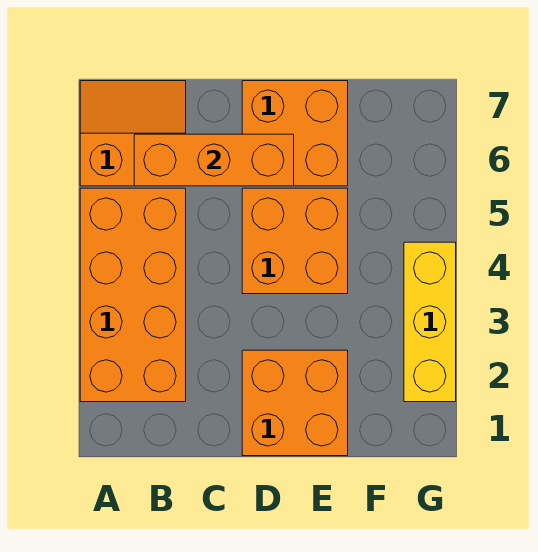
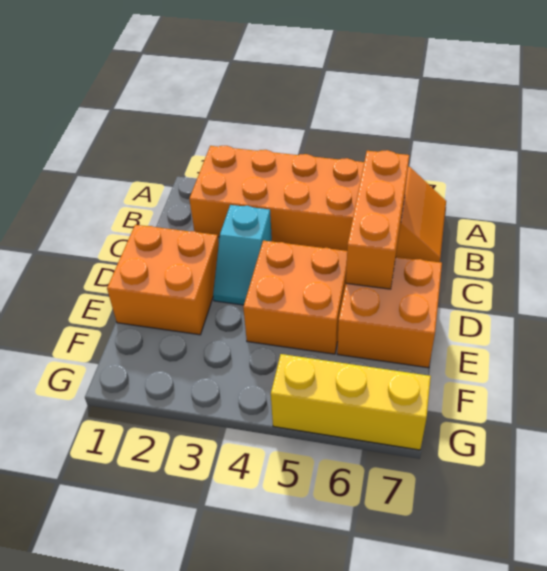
none -> cyan 1x2 slope [213,205,272,305]
yellow 1x3 brick [404,242,456,402] -> yellow 1x3 brick moved to [271,354,431,450]

